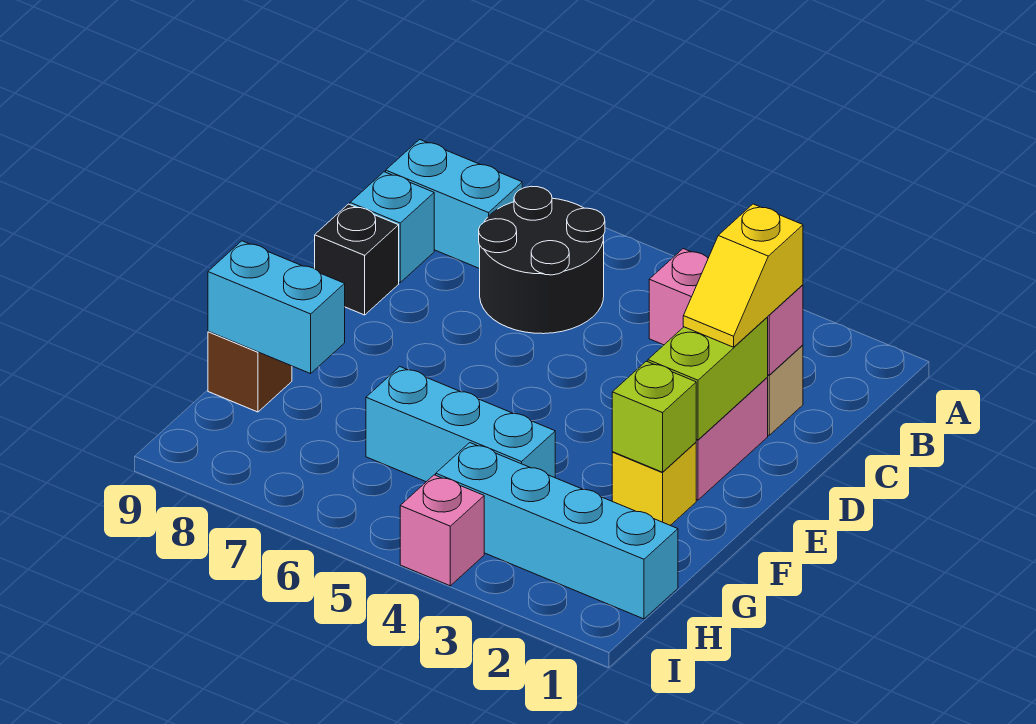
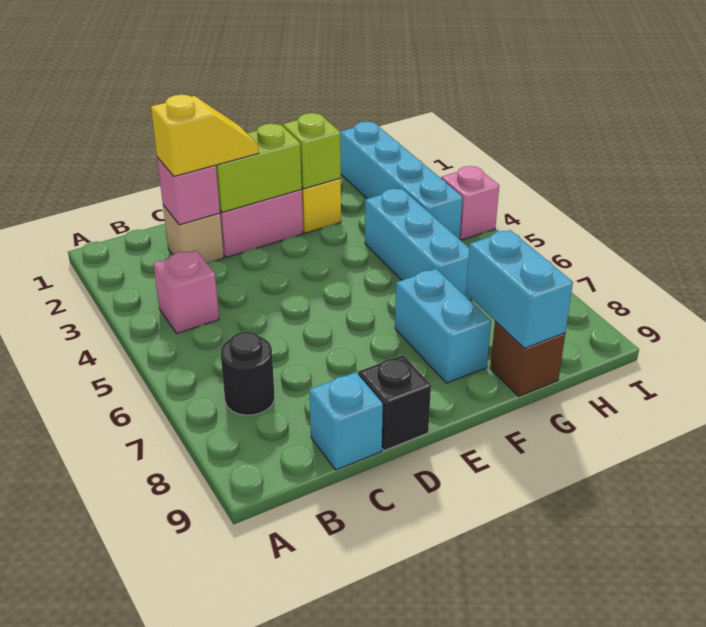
black 2x2 round brick [479,186,605,334] -> black 1x1 round brick [221,332,274,415]
cyan 1x2 brick [386,139,522,269] -> cyan 1x2 brick moved to [395,269,491,383]

